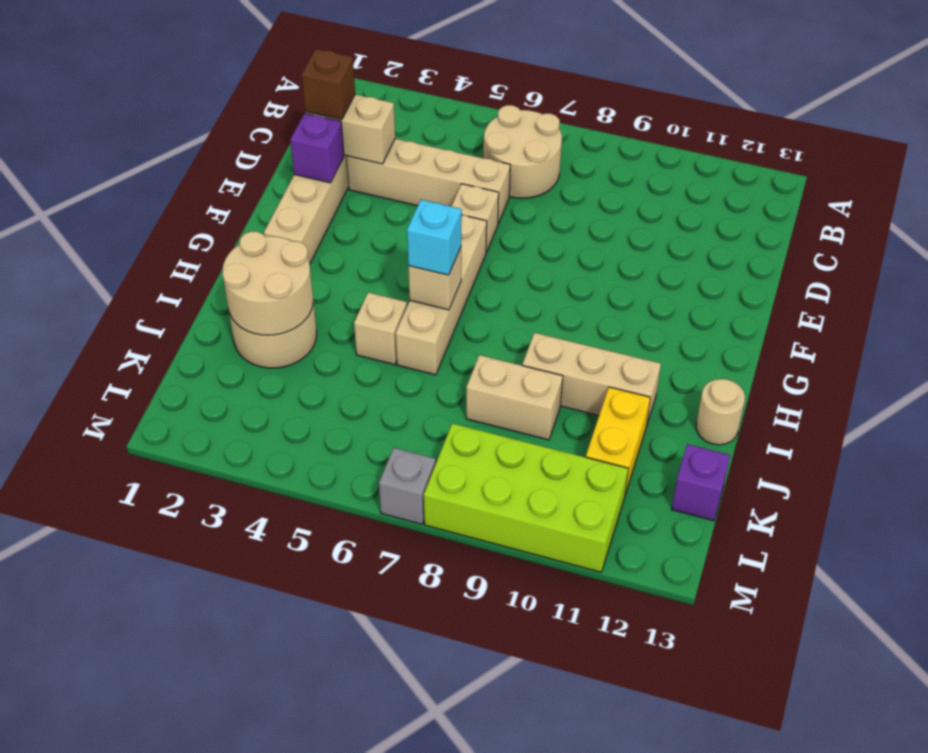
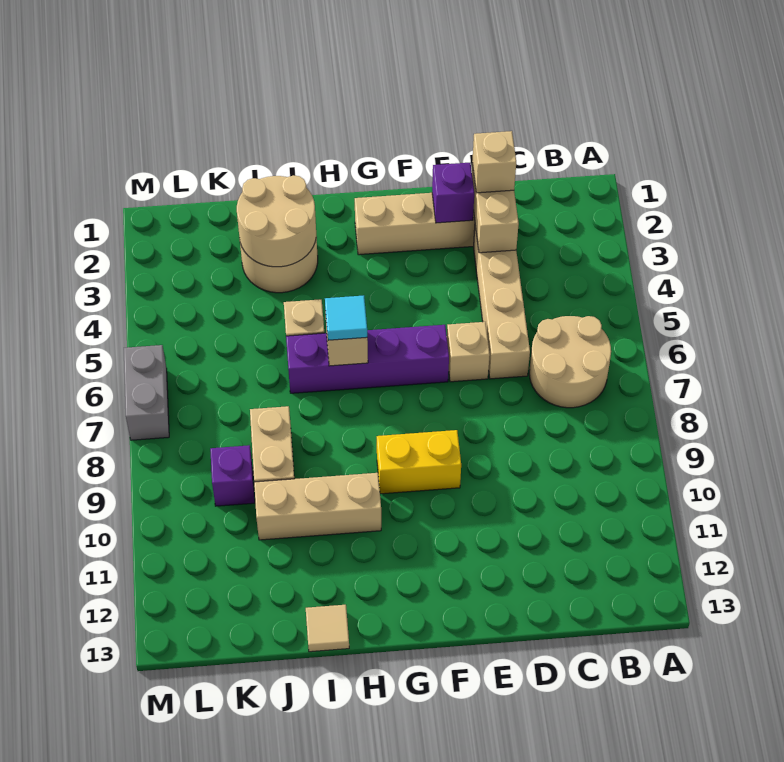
brown 1x1 brick [302,49,355,120] -> tan 1x1 brick [472,131,516,193]
tan 1x4 brick [396,215,487,375] -> purple 1x4 brick [286,325,449,393]
cyan 1x1 brick [407,200,462,275] -> cyan 1x1 tile [325,295,367,340]
tan 1x3 brick [522,333,661,426] -> tan 1x3 brick turned to [254,473,381,540]
tan 1x1 round brick [696,379,745,445] -> tan 1x1 tile [306,605,349,652]
yellow 1x2 brick [586,387,650,495] -> yellow 1x2 brick moved to [377,430,461,494]
purple 1x1 brick [672,444,730,521] -> purple 1x1 brick moved to [210,445,255,506]
lime 2x4 brick [424,423,628,572] -> none
grey 1x1 brick [379,448,436,524] -> grey 1x2 brick [124,345,169,440]

